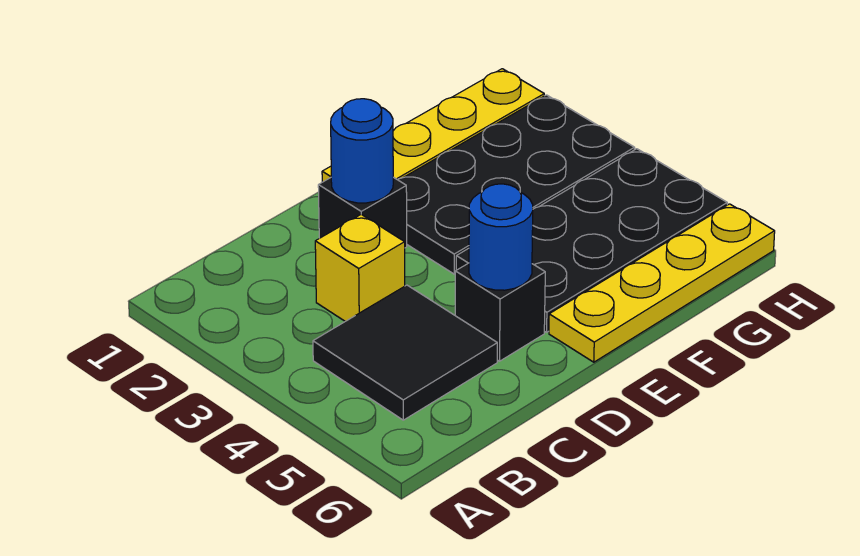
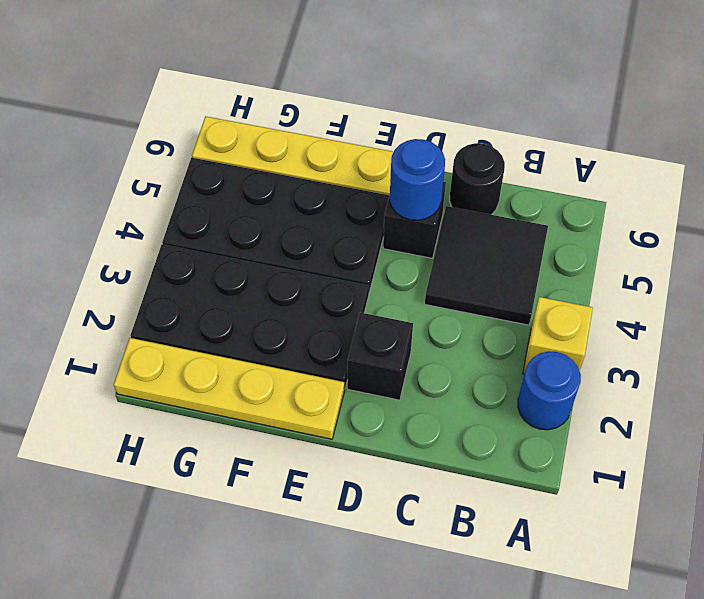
yellow 1x1 brick [315,214,405,321] -> yellow 1x1 brick moved to [523,297,593,374]
none -> black 1x1 round brick [450,143,505,215]
blue 1x1 round brick [331,99,393,203] -> blue 1x1 round brick moved to [518,351,581,430]

